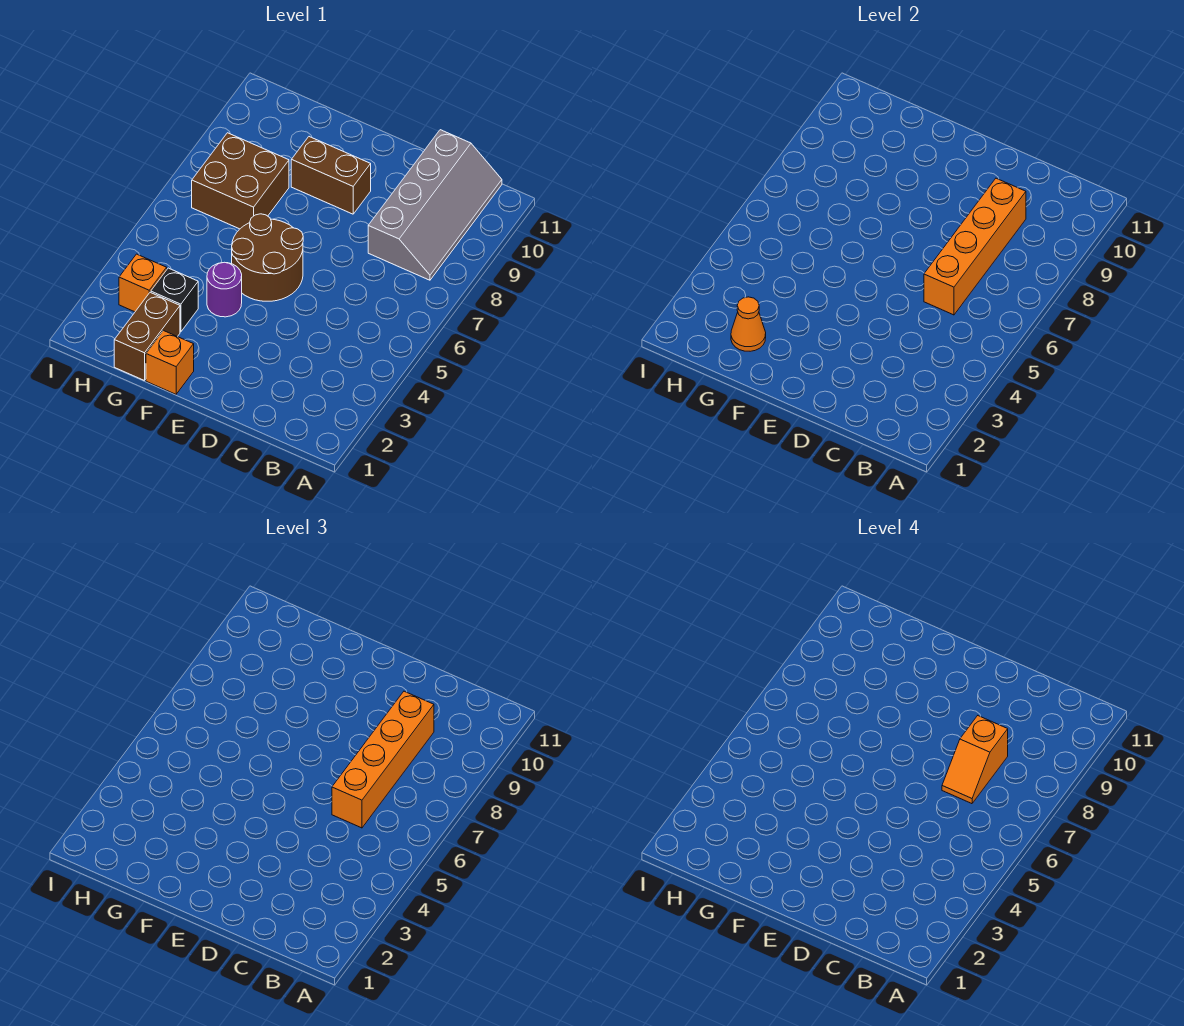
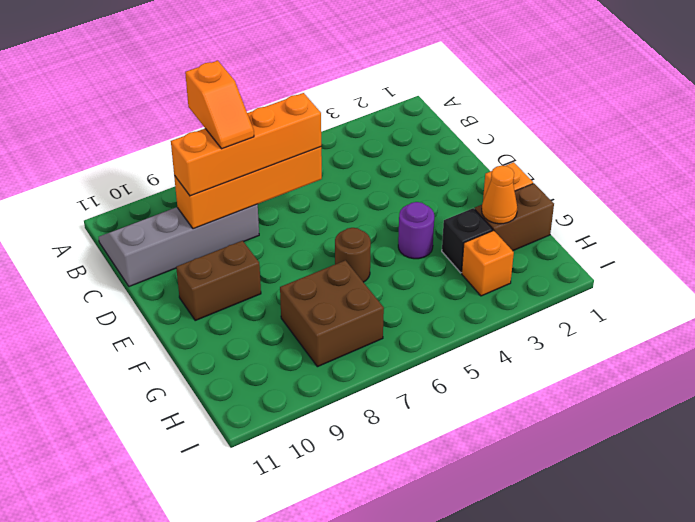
orange 1x2 slope [942,716,1008,804] -> orange 1x2 slope turned to [185,61,254,149]
brown 2x2 round brick [232,214,303,301] -> brown 1x1 round brick [335,228,371,282]
brown 1x2 brick [291,137,371,214] -> brown 1x2 brick turned to [176,241,261,320]

